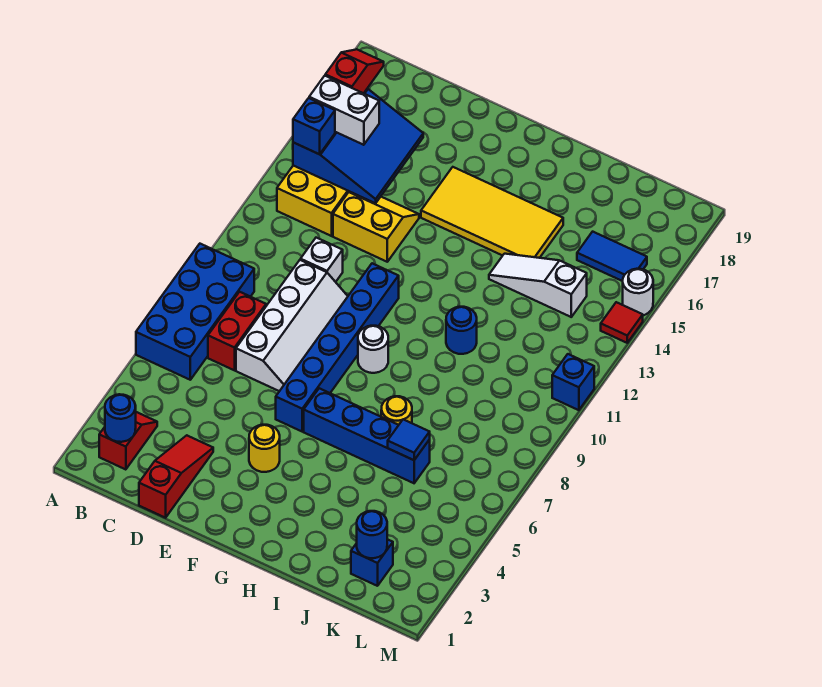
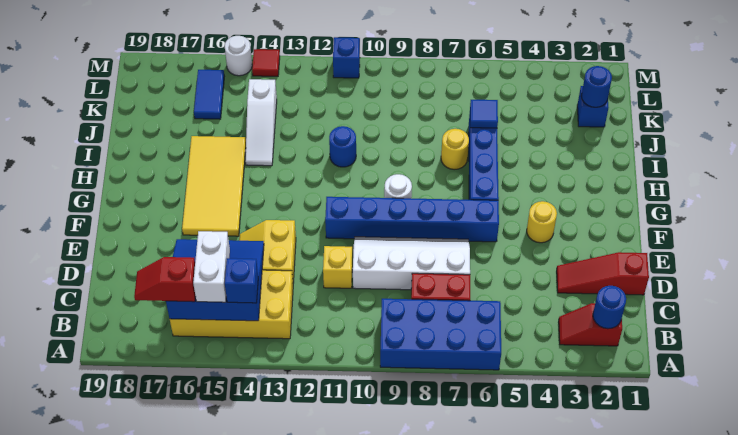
white 1x1 brick [301,238,343,282] -> yellow 1x1 brick [323,246,352,288]

